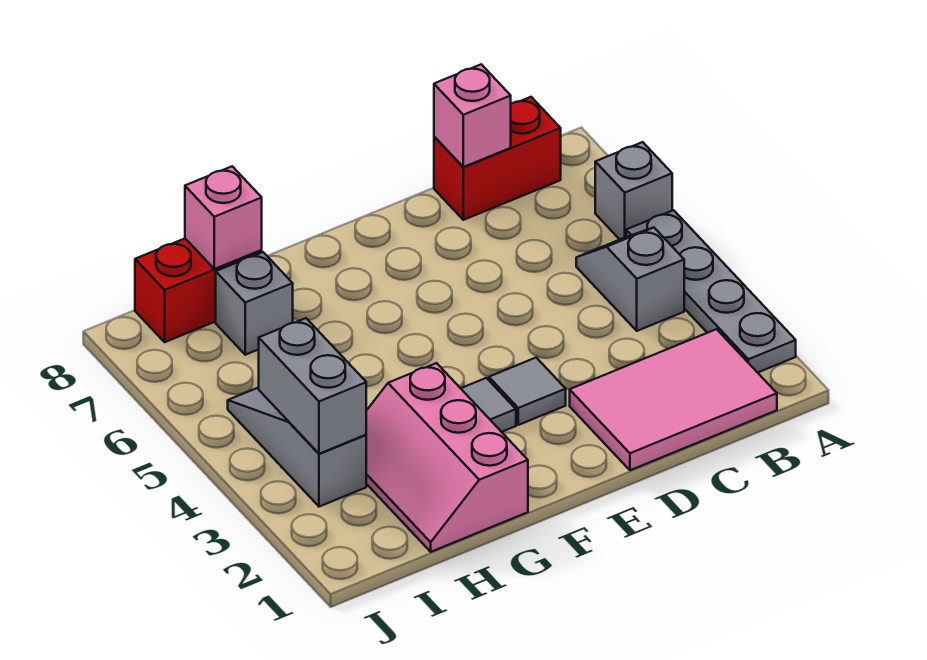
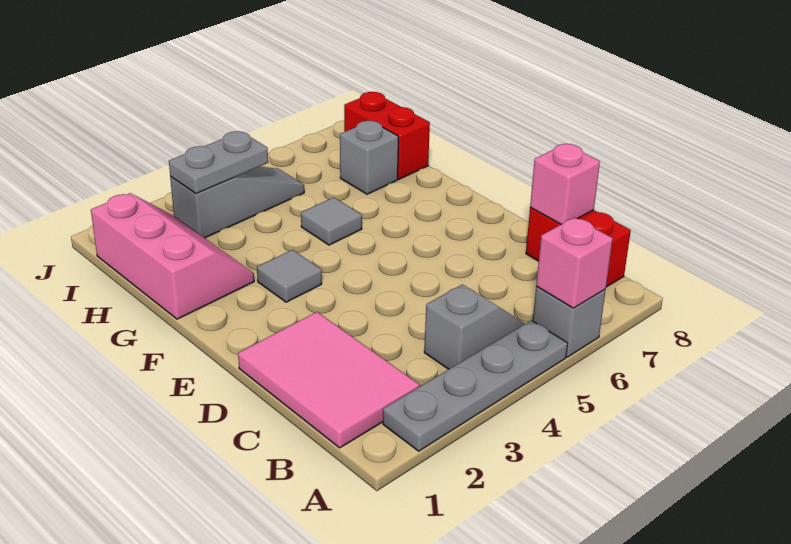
grey 1x1 tile [489,358,566,425] -> grey 1x1 tile moved to [301,197,362,245]
pink 2x3 slope [366,363,528,552] -> pink 2x3 slope turned to [91,193,254,319]
pink 1x1 brick [185,166,262,269] -> pink 1x1 brick moved to [536,217,613,308]
grey 1x2 brick [259,318,366,454] -> grey 1x2 plate [169,131,268,194]

